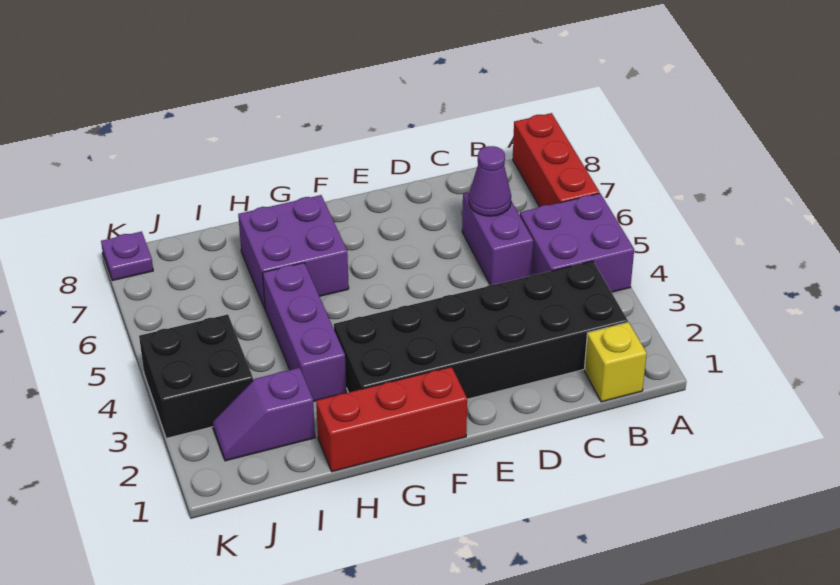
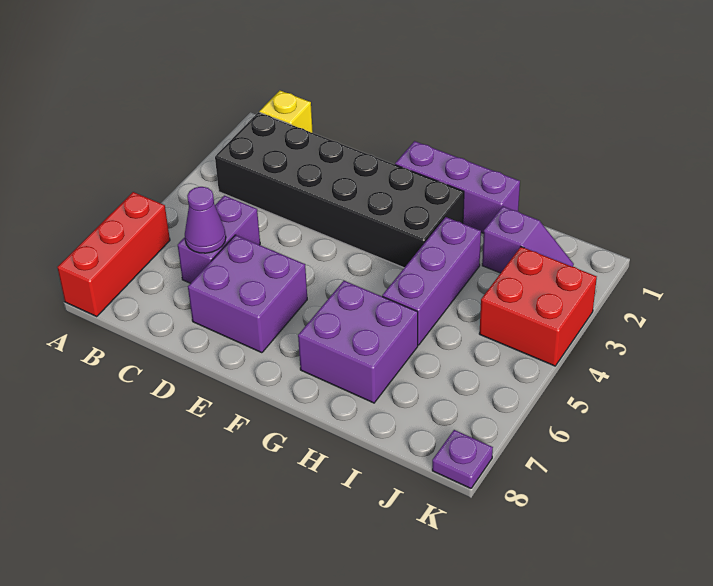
purple 2x2 brick [520,193,634,292] -> purple 2x2 brick moved to [188,235,307,353]
red 1x3 brick [316,367,467,472] -> purple 1x3 brick [395,141,520,233]
black 2x2 brick [139,314,253,438] -> red 2x2 brick [479,247,597,366]

